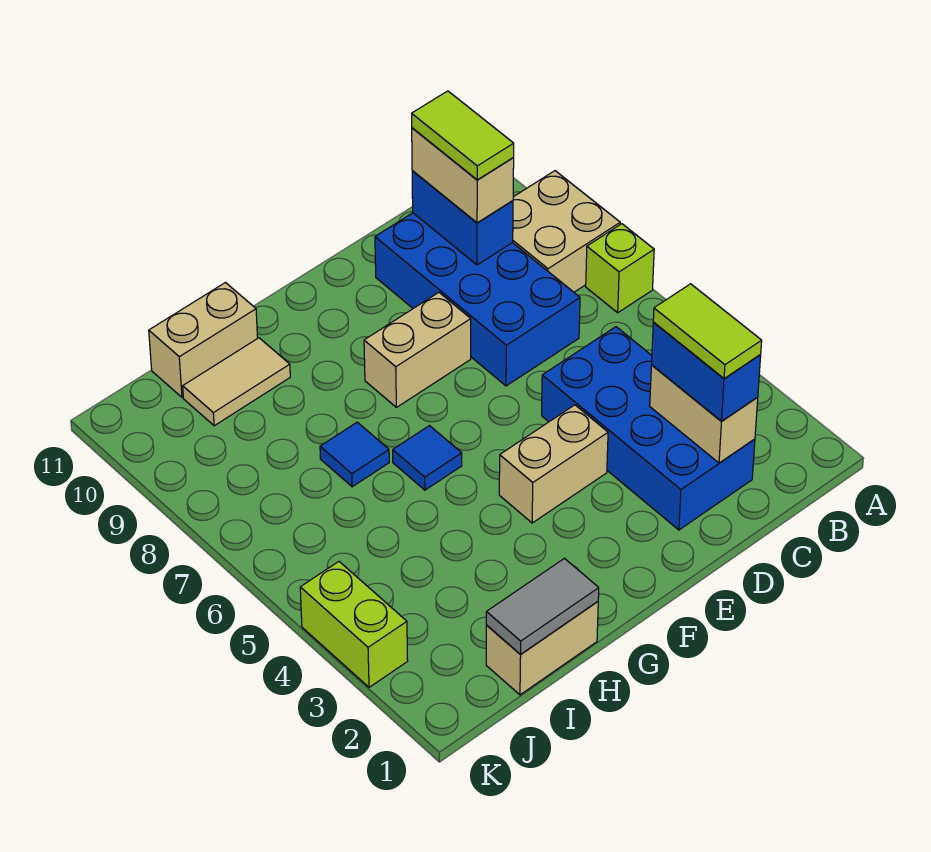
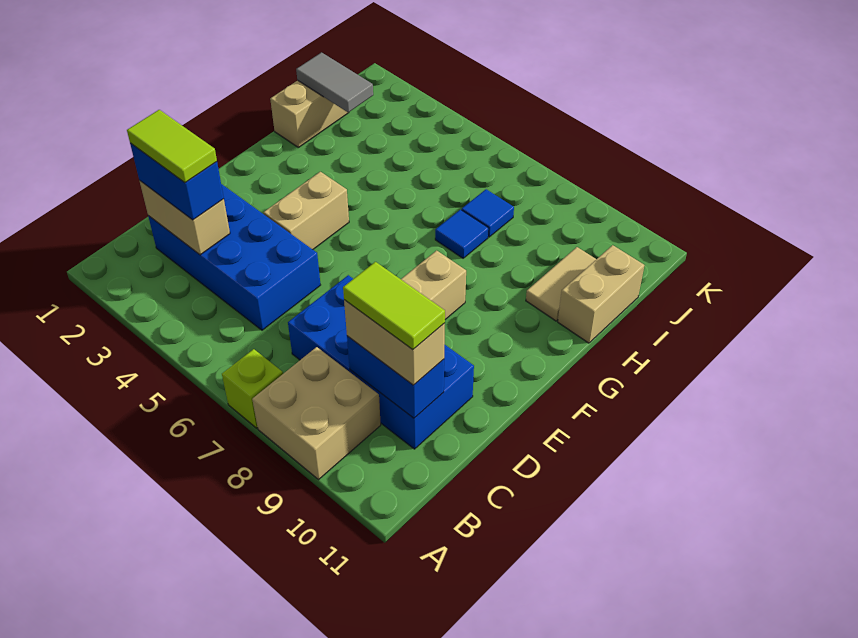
blue 1x1 tile [393,426,462,490] -> blue 1x1 tile moved to [462,189,514,237]
grey 1x2 tile [486,558,599,655] -> grey 1x2 tile turned to [296,52,373,112]
lime 1x2 brick [300,562,408,687] -> none

